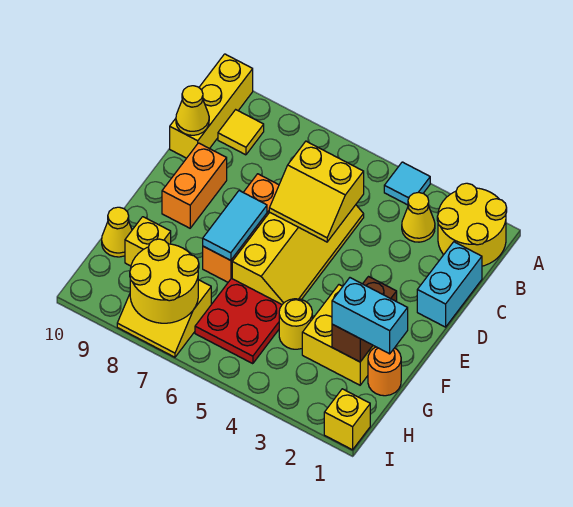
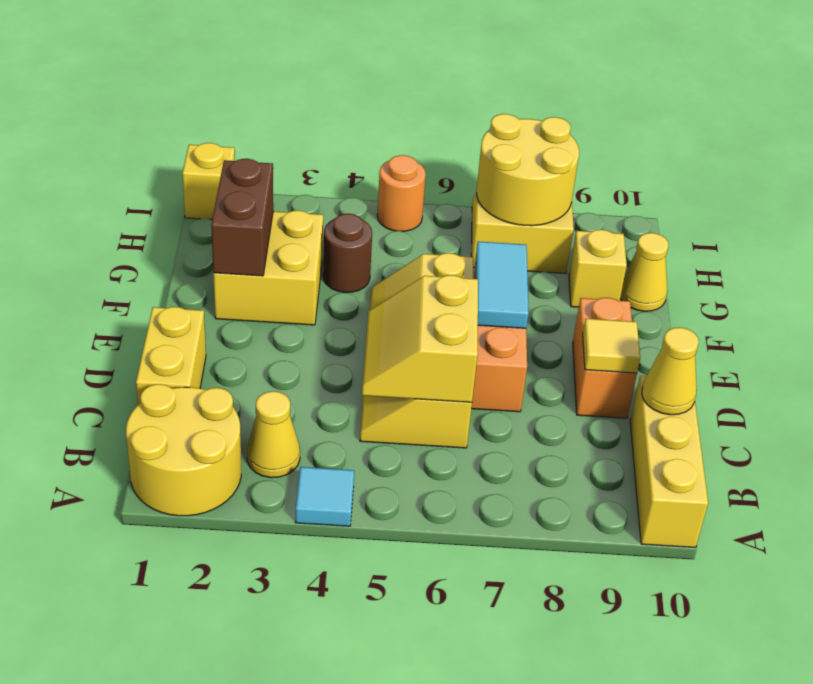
yellow 1x1 tile [218,110,264,155] -> yellow 1x1 tile moved to [583,319,640,373]
cyan 1x2 brick [417,242,482,327] -> yellow 1x2 brick [136,307,206,404]
yellow 2x2 slope [269,141,364,242] -> yellow 2x2 slope turned to [362,275,478,402]
orange 1x1 round brick [368,347,401,396] -> orange 1x1 round brick moved to [377,155,426,231]
cyan 1x2 brick [332,278,408,354] -> none
yellow 1x1 round brick [279,299,312,349] -> brown 1x1 round brick [323,214,372,293]
red 2x2 plate [195,279,282,364] -> none

